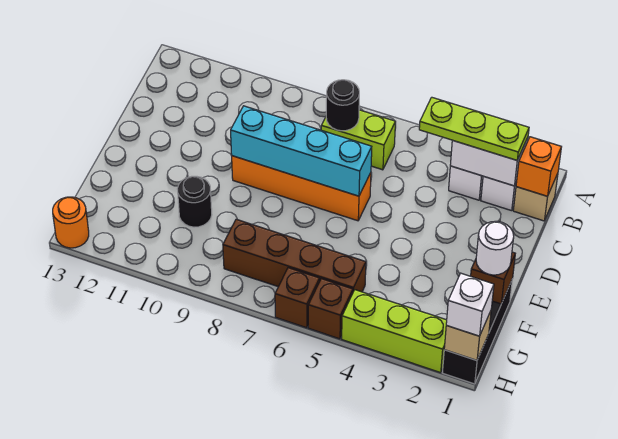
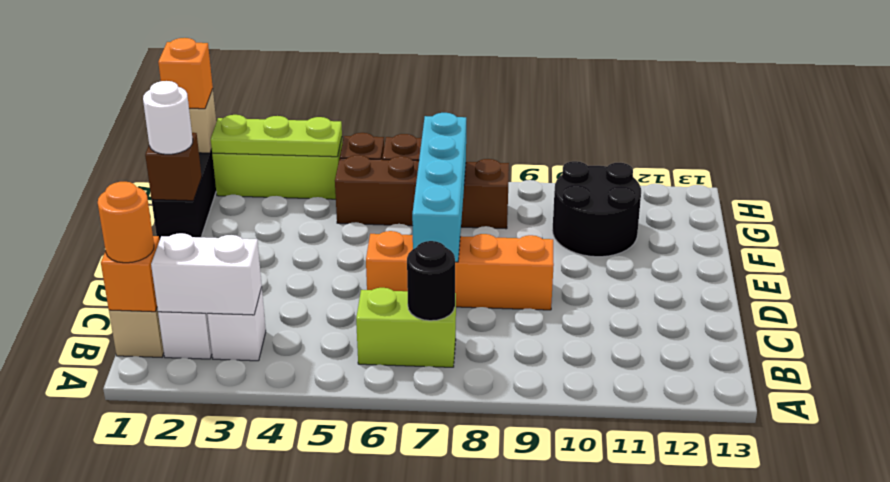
lime 1x3 plate [419,97,529,160] -> lime 1x3 plate moved to [211,115,342,157]
cyan 1x4 brick [231,106,372,196] -> cyan 1x4 brick turned to [412,113,466,262]
black 1x1 round brick [177,176,212,227] -> black 2x2 round brick [552,161,641,257]
white 1x1 brick [446,273,494,336] -> orange 1x1 brick [158,38,213,109]
orange 1x1 round brick [53,197,89,248] -> orange 1x1 round brick moved to [98,182,154,263]

